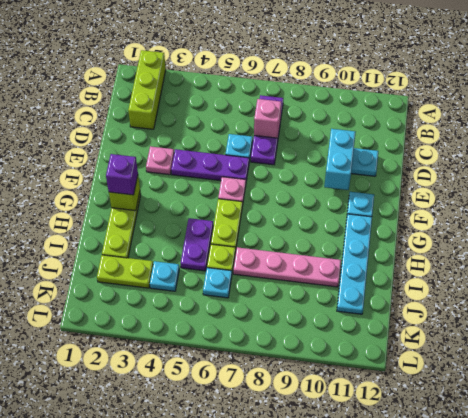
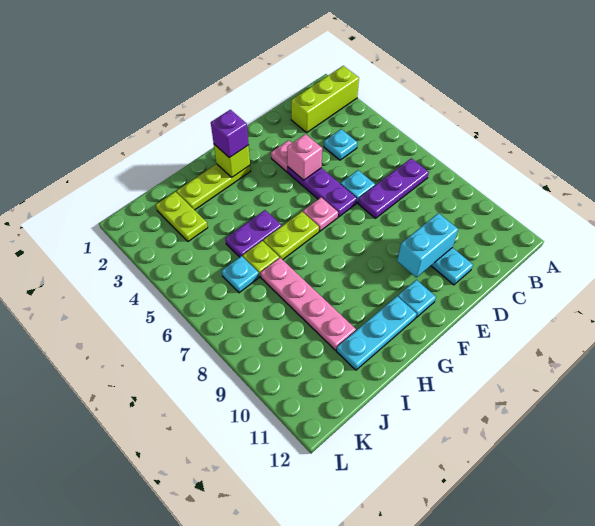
pink 1x1 brick [254,99,281,138] -> pink 1x1 brick moved to [287,134,322,180]
cyan 1x4 plate [337,214,372,314] -> cyan 1x3 plate [337,296,417,370]
cyan 1x1 plate [150,261,179,291] -> cyan 1x1 plate moved to [324,129,357,160]

